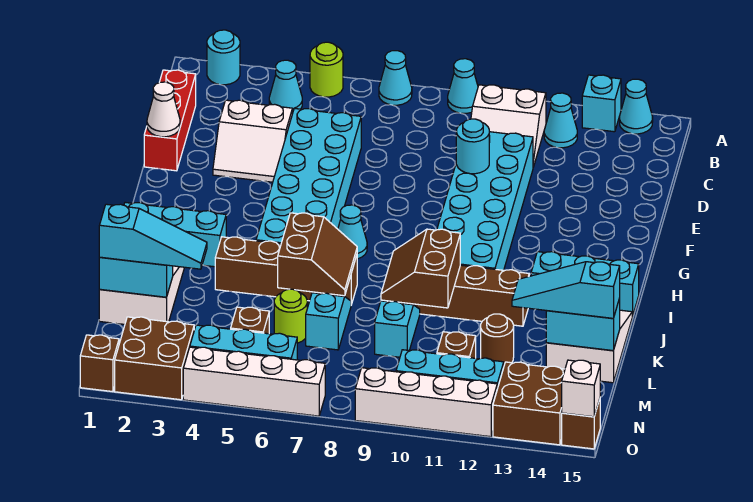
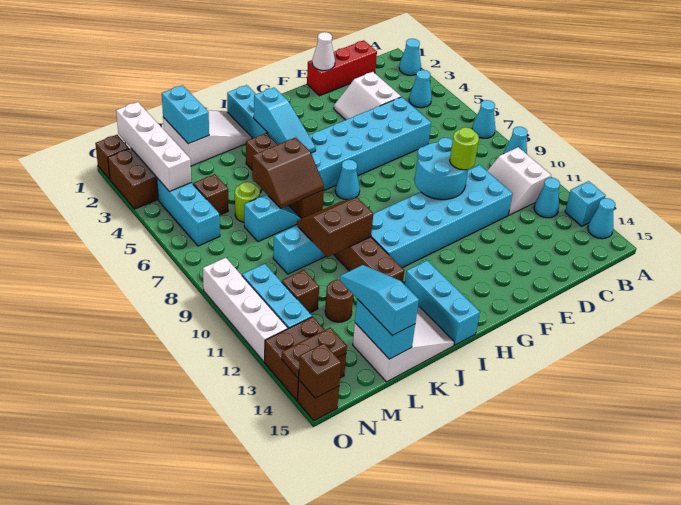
cyan 1x1 round brick [207,30,240,85] -> cyan 1x1 cone [399,39,421,76]
lime 1x1 round brick [310,42,343,97] -> lime 1x1 round brick moved to [450,127,479,170]
cyan 1x1 round brick [456,119,489,174] -> cyan 2x2 round brick [415,138,468,200]
cyan 1x3 slope [99,204,207,269] -> cyan 1x3 slope moved to [254,88,316,153]
none -> brown 1x2 plate [282,328,347,378]
white 1x4 brick [183,347,325,416] -> white 1x4 brick moved to [116,102,191,191]
white 1x1 brick [562,360,600,417] -> brown 1x1 brick [299,344,341,398]

